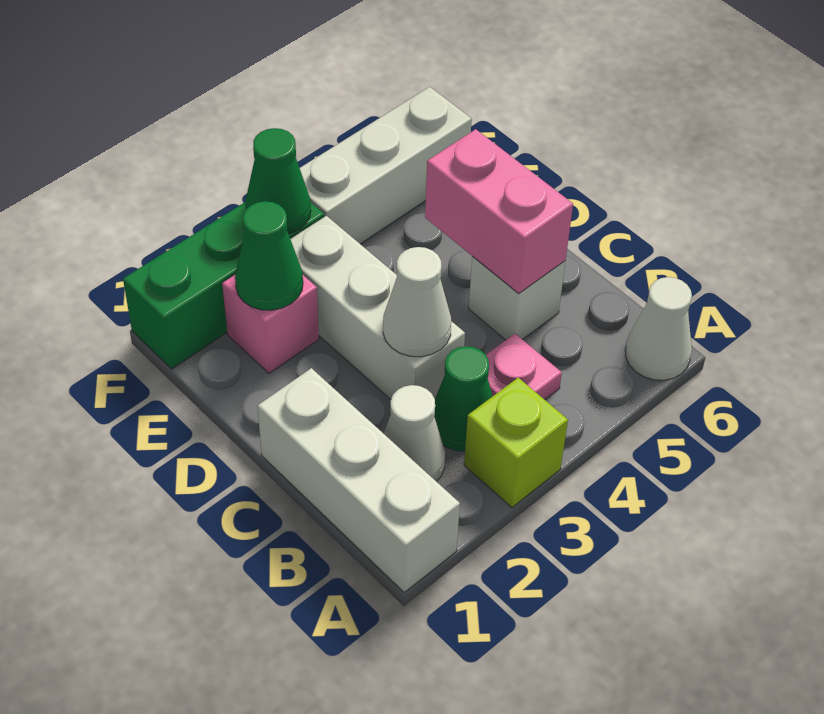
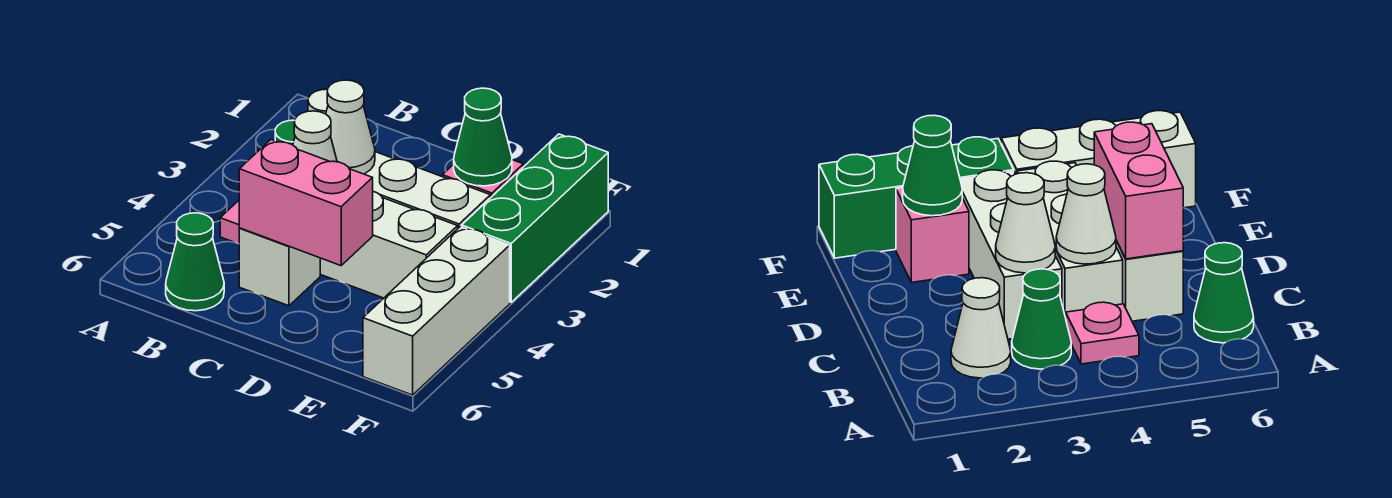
white 1x3 brick [258,368,460,592] -> white 1x3 brick moved to [320,191,458,298]
lime 1x1 brick [464,378,568,508] -> none
white 1x1 cone [625,277,692,380] -> white 1x1 cone moved to [293,111,337,162]
green 1x1 cone [245,128,311,234] -> green 1x1 cone moved to [166,213,224,311]

